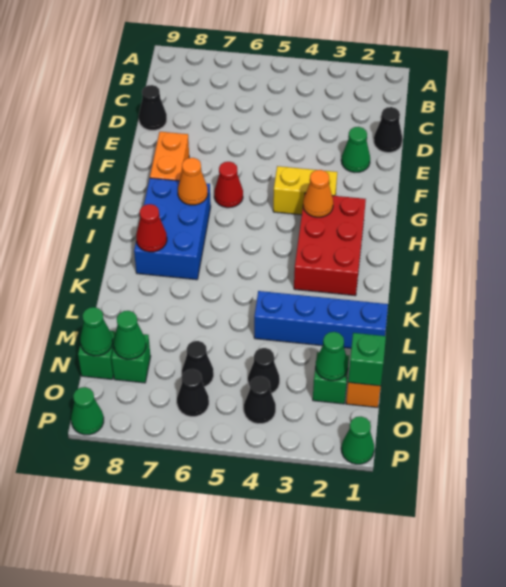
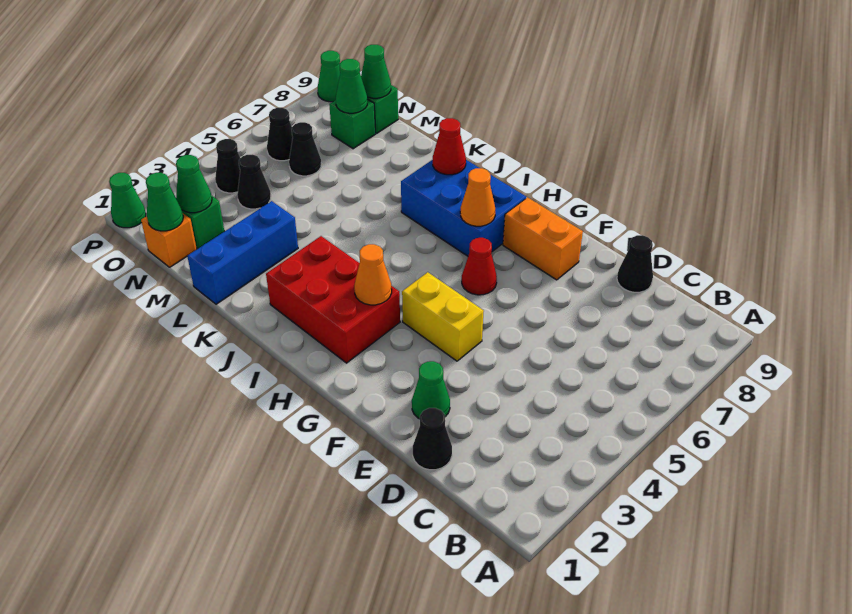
yellow 1x2 brick [273,166,337,215] -> yellow 1x2 brick turned to [402,272,484,361]
blue 1x4 brick [254,291,388,349] -> blue 1x3 brick [187,201,298,304]
green 1x1 brick [348,333,386,386] -> green 1x1 cone [146,173,183,231]

